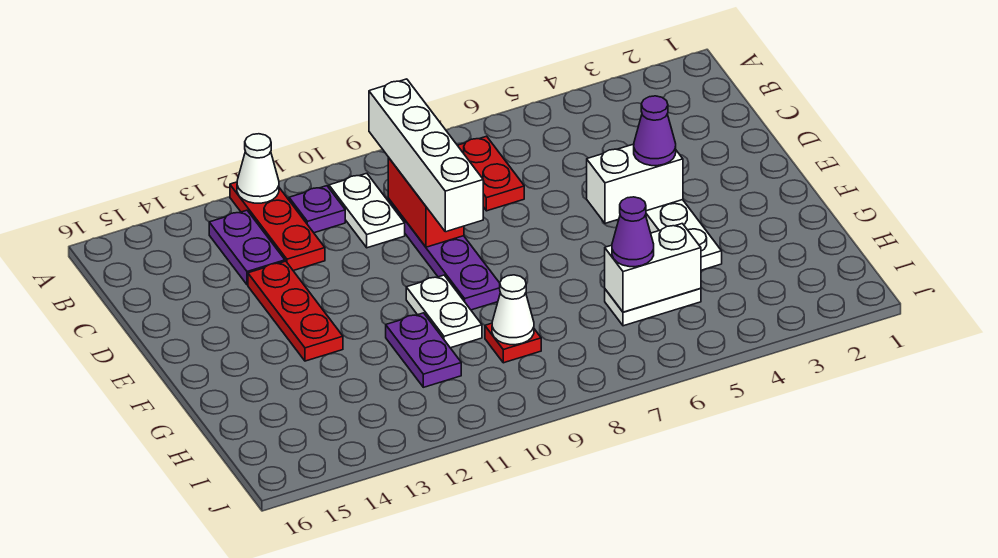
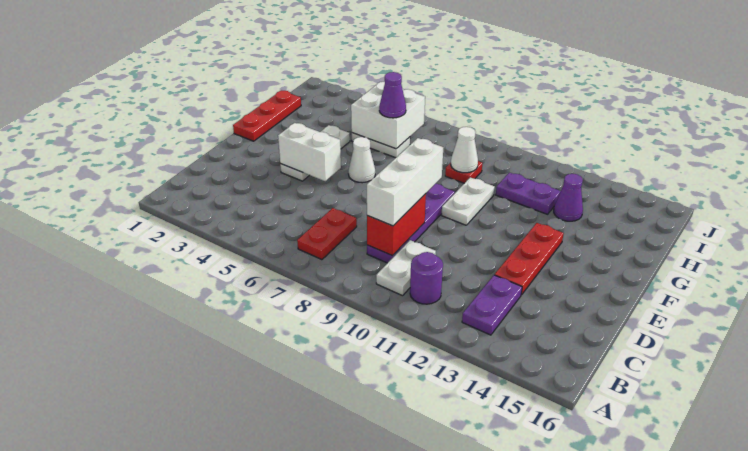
red 1x3 plate [230,182,325,271] -> red 1x3 plate moved to [233,91,301,141]
white 1x1 cone [237,134,279,203] -> white 1x1 cone moved to [348,137,375,183]
white 1x4 brick [369,79,483,232] -> white 1x3 brick [367,138,443,226]
purple 1x1 plate [289,186,345,233] -> purple 1x1 round brick [410,252,443,304]
purple 1x1 cone [634,96,676,166] -> purple 1x1 cone moved to [554,174,583,221]
purple 1x2 plate [386,313,461,387] -> purple 1x2 plate turned to [496,173,560,214]
white 1x2 brick [605,224,701,312] -> white 2x2 brick [351,82,425,149]

